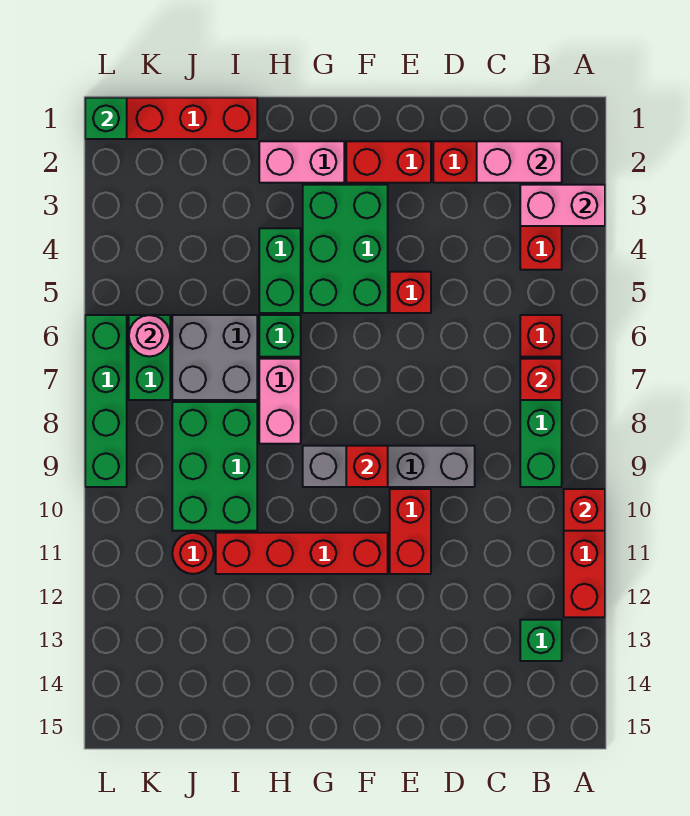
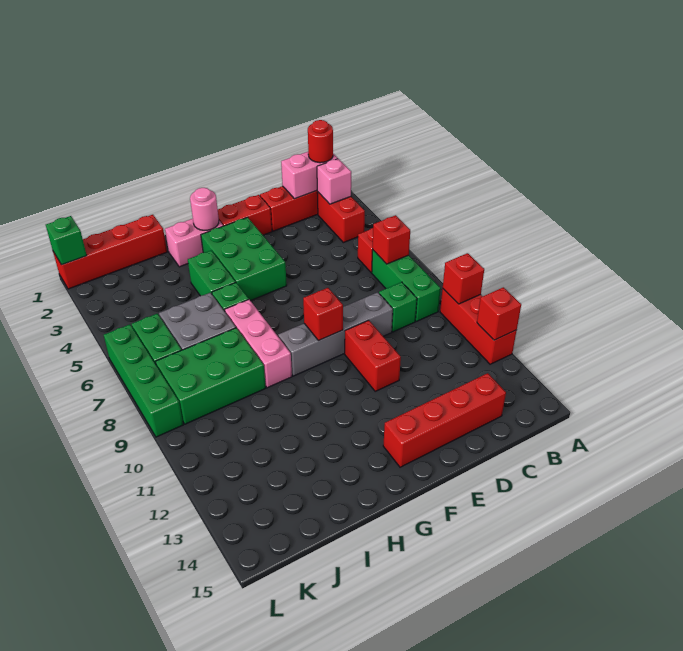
pink 1x2 brick [520,185,605,226] -> pink 1x1 brick [317,159,351,204]
green 1x1 brick [520,620,562,661] -> green 1x1 brick moved to [379,282,417,332]
red 1x1 brick [390,272,431,313] -> red 1x1 brick moved to [477,287,521,340]
red 1x4 brick [216,533,388,574] -> red 1x4 brick moved to [383,373,506,467]
pink 1x2 brick [259,359,301,444] -> pink 1x3 brick [225,300,292,388]
green 2x3 brick [172,402,257,531] -> green 2x3 brick turned to [155,328,266,424]
red 1x1 round brick [172,533,214,574] -> red 1x1 round brick moved to [308,120,333,163]
pink 1x1 round brick [129,315,170,357] -> pink 1x1 round brick moved to [190,188,219,230]

